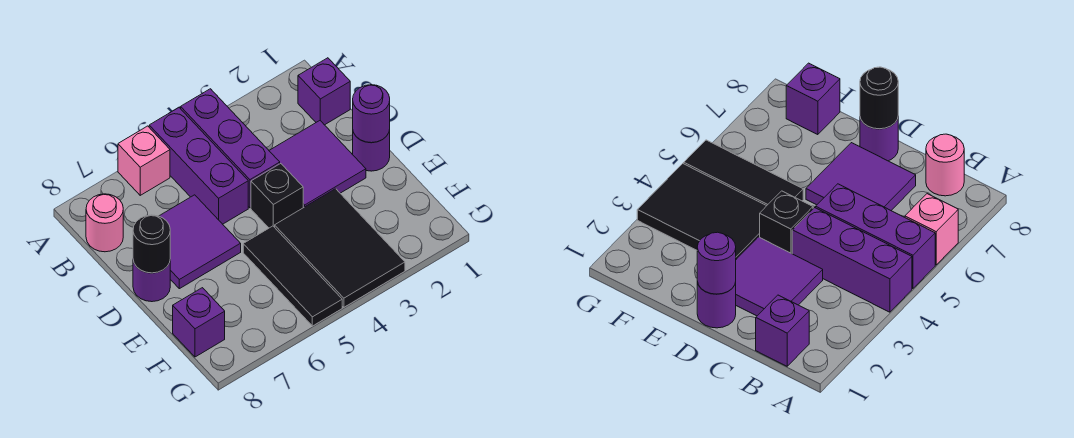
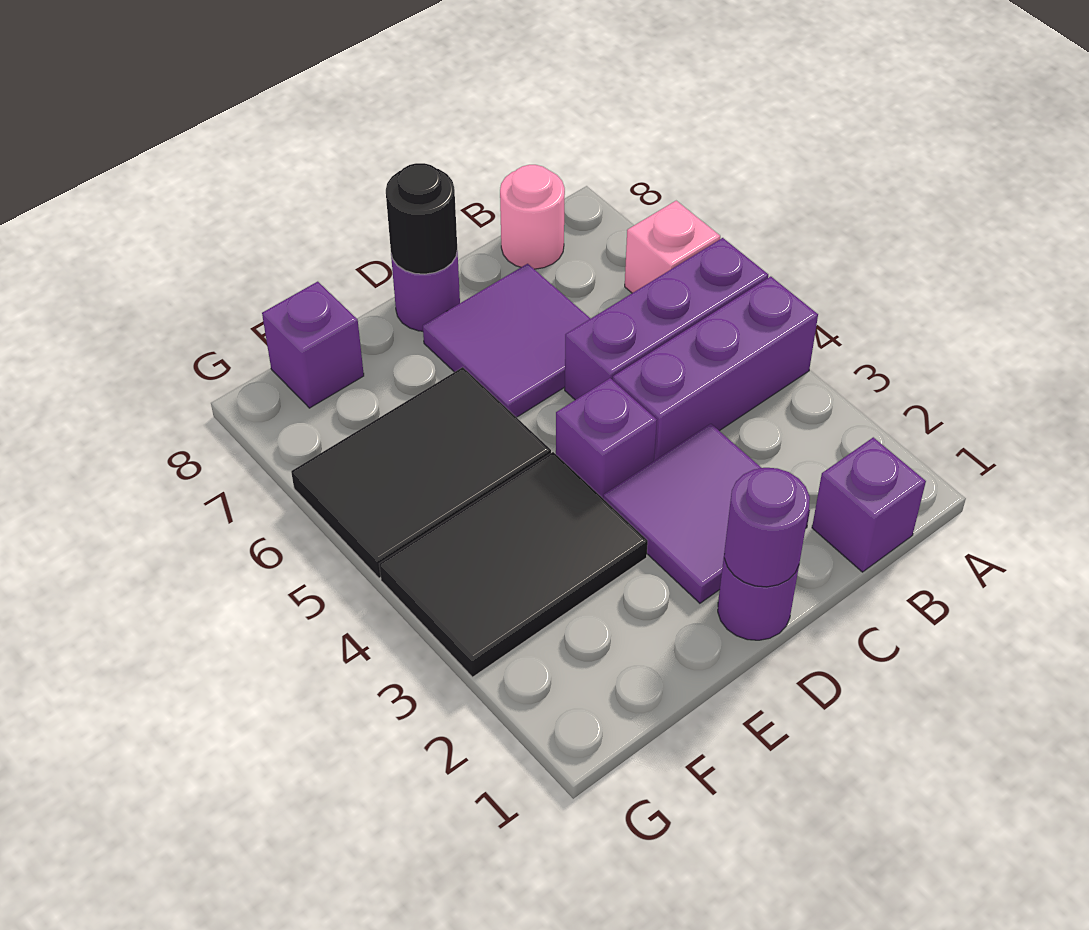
black 1x1 brick [251,164,303,228] -> purple 1x1 brick [556,378,657,498]
black 1x3 tile [243,226,342,326] -> black 2x3 tile [291,367,551,578]

